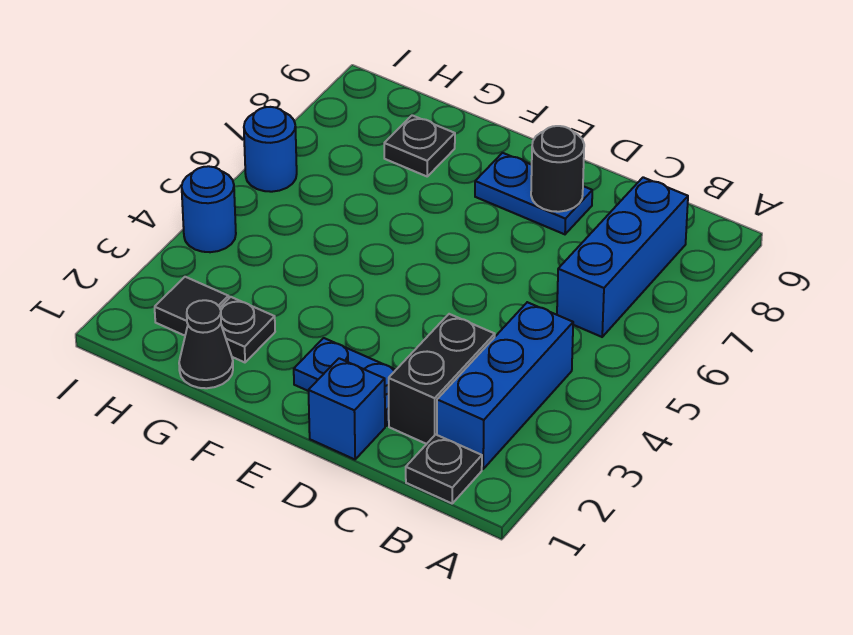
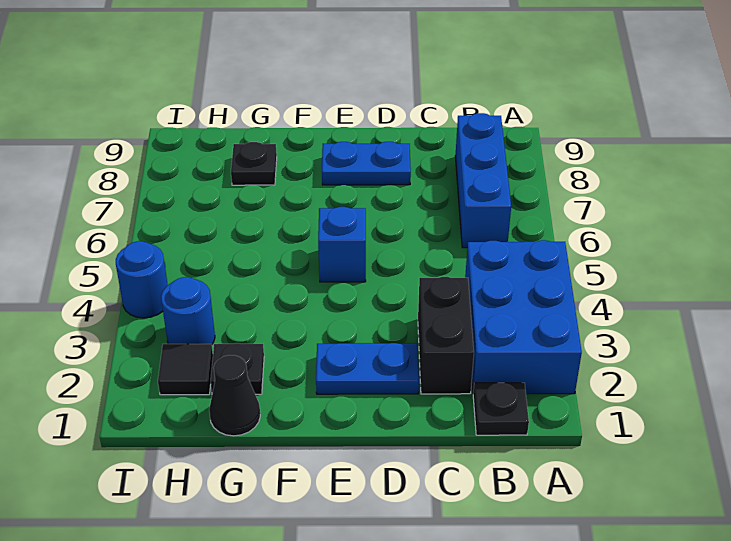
blue 1x3 brick [437,302,573,469] -> blue 2x3 brick [465,240,582,394]
blue 1x1 brick [308,358,385,459] -> blue 1x1 brick moved to [318,207,366,282]
black 1x1 round brick [531,126,584,212] -> none
blue 1x1 round brick [244,107,297,192] -> blue 1x1 round brick moved to [161,277,215,344]

